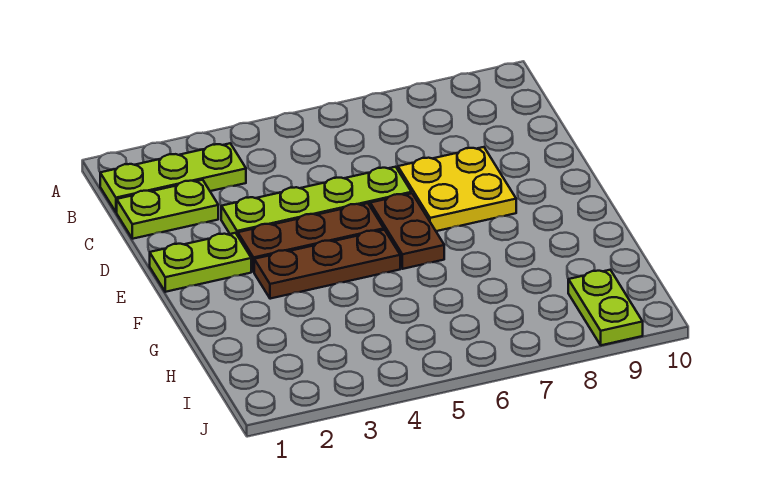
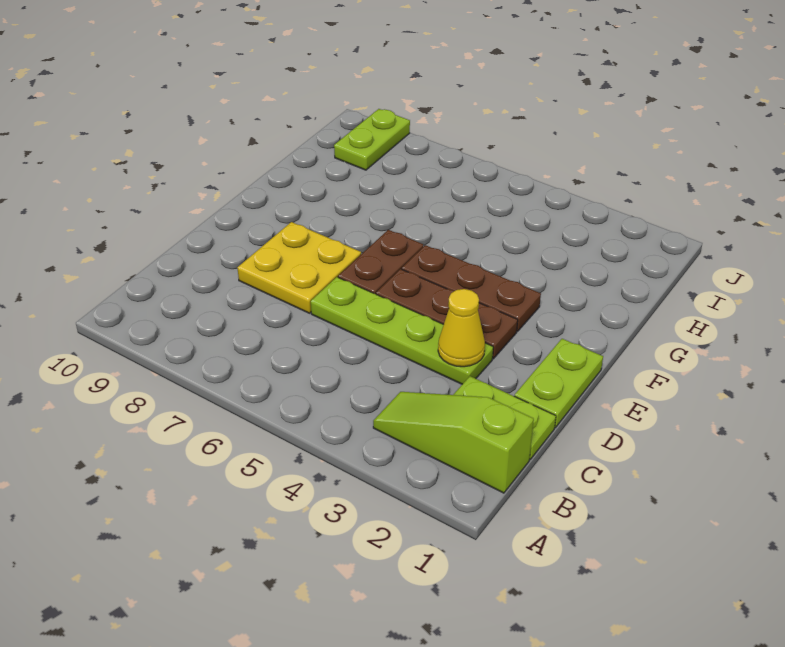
lime 1x3 plate [100,143,246,212] -> lime 1x3 slope [373,392,534,493]
none -> yellow 1x1 cone [438,289,485,367]
lime 1x2 plate [150,233,251,292] -> lime 1x2 plate turned to [514,339,603,428]

